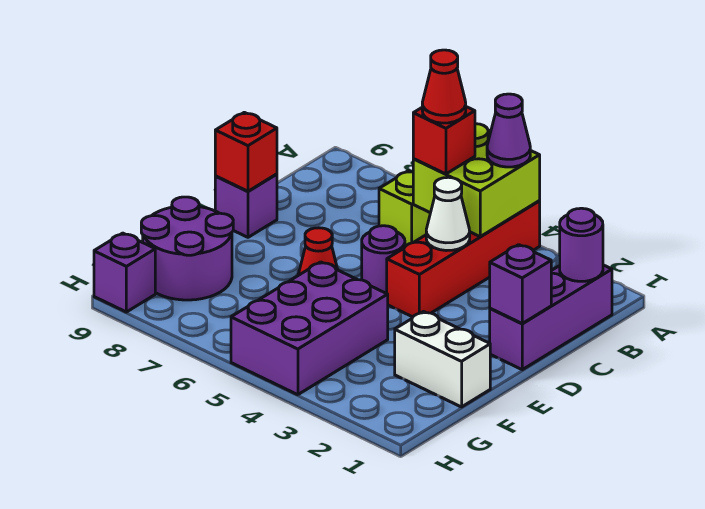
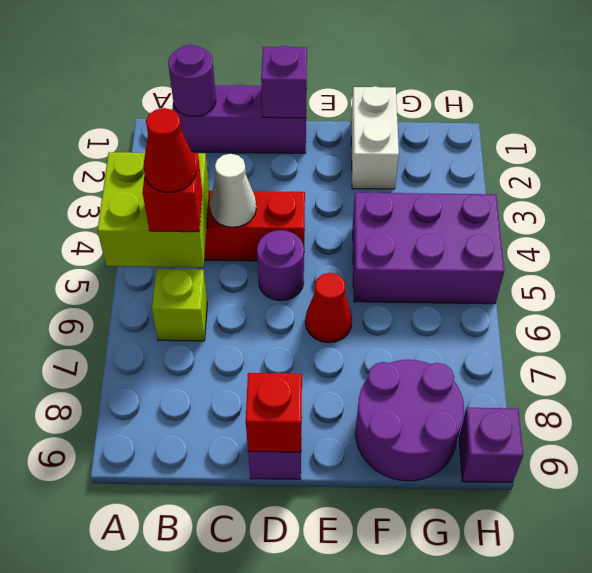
purple 1x1 cone [487,94,530,167] -> none

